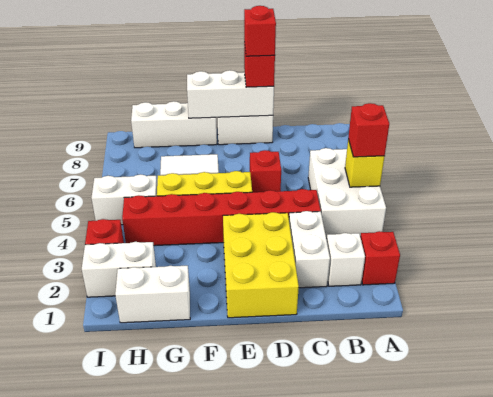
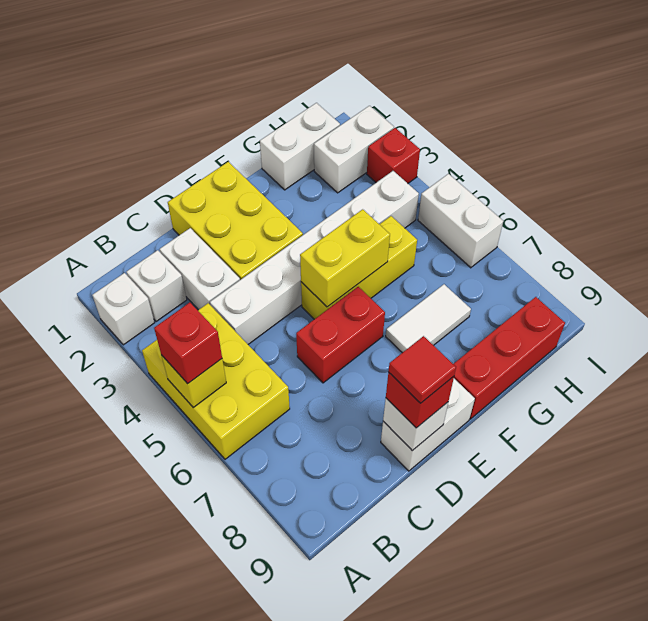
red 1x1 brick [361,231,400,285] -> white 1x1 brick [93,273,155,345]
white 2x3 brick [308,148,386,238] -> yellow 2x3 brick [142,303,290,459]
red 1x6 brick [122,189,321,246] -> white 1x6 brick [210,171,419,344]
red 1x1 brick [250,150,281,192] -> red 1x2 brick [296,287,385,383]
white 1x3 brick [187,70,274,118] -> white 1x1 brick [383,398,448,451]
red 1x1 brick [244,6,276,56] -> red 1x1 tile [389,336,456,403]
none -> yellow 1x2 brick [300,209,390,307]
white 1x3 brick [131,101,217,148] -> red 1x3 brick [454,297,565,419]
white 1x2 brick [92,175,157,225] -> white 1x2 brick turned to [418,174,503,268]

